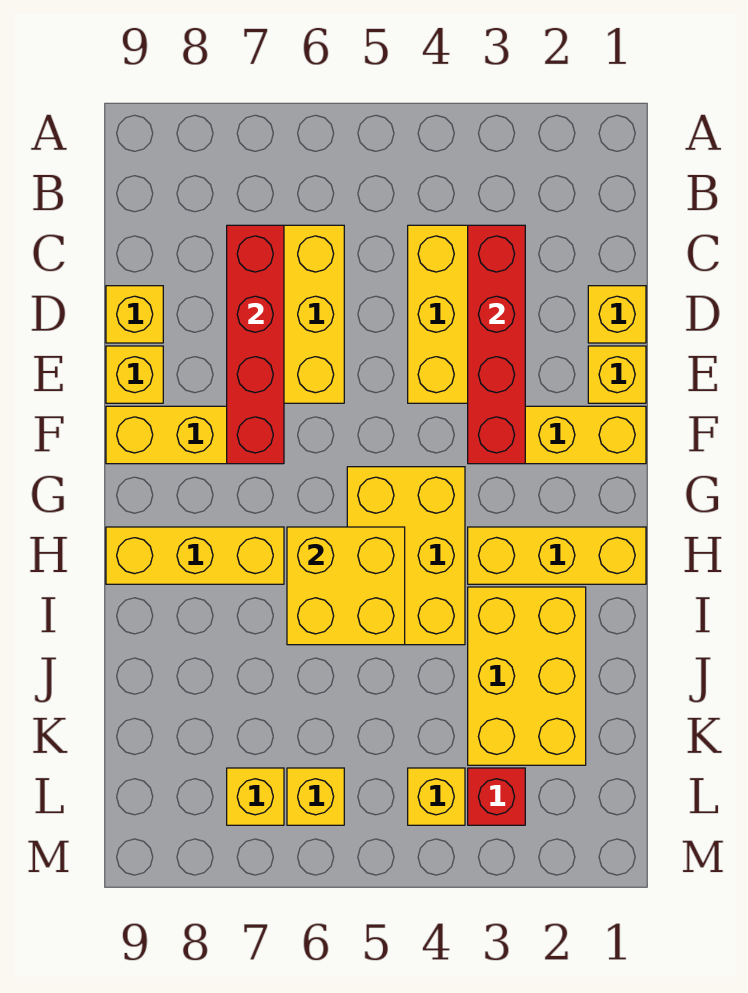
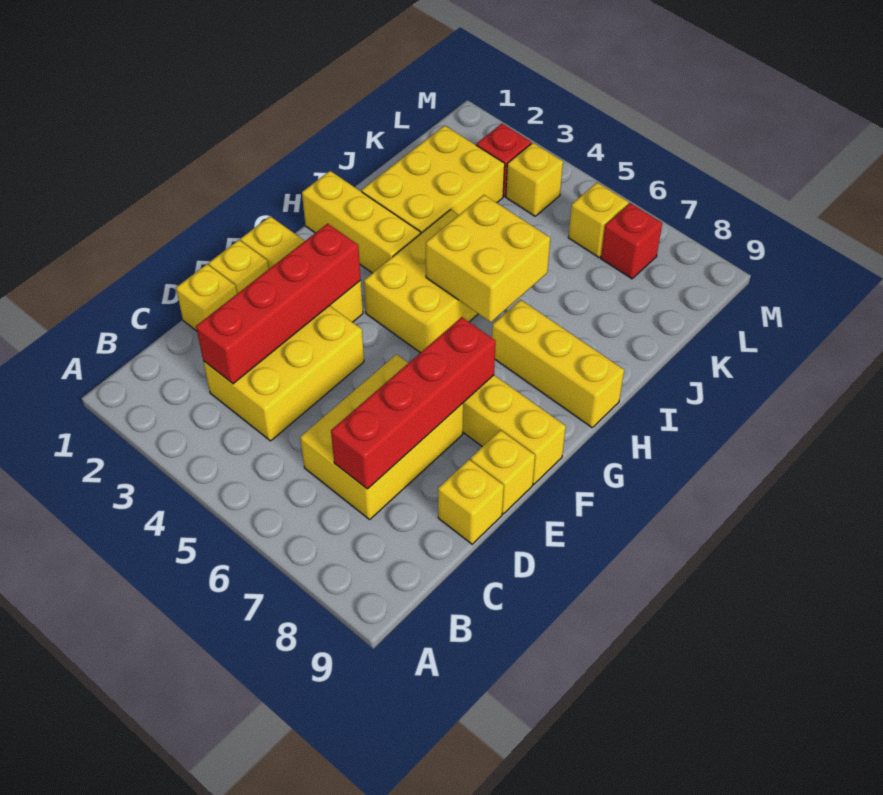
yellow 1x1 brick [227,768,284,825] -> red 1x1 brick [601,203,662,279]

